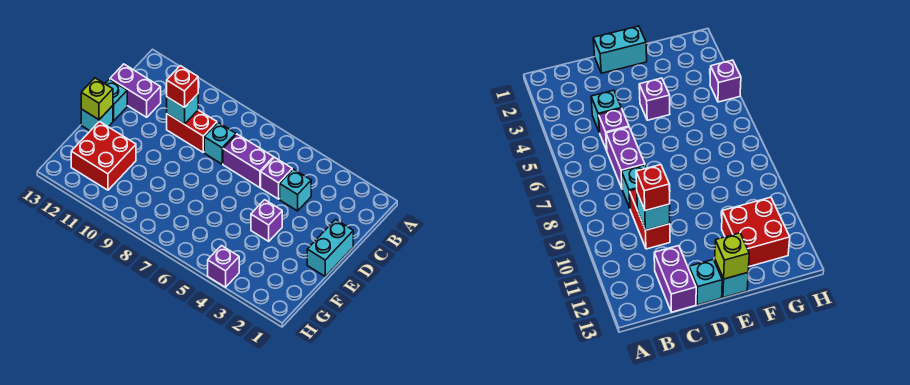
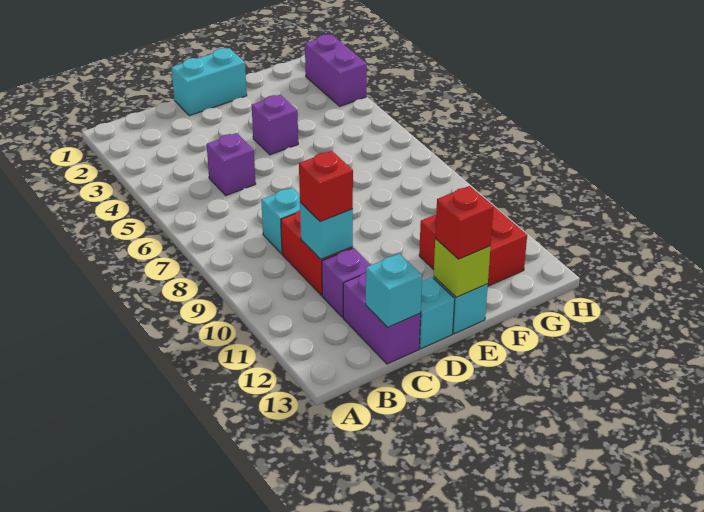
cyan 1x1 brick [280,169,311,211] -> cyan 1x1 brick moved to [366,254,422,327]
purple 1x2 brick [223,134,274,188] -> purple 1x2 brick moved to [305,34,367,106]
none -> red 1x1 brick [435,186,494,259]
purple 1x1 brick [208,246,239,287] -> purple 1x1 brick moved to [322,248,371,318]

